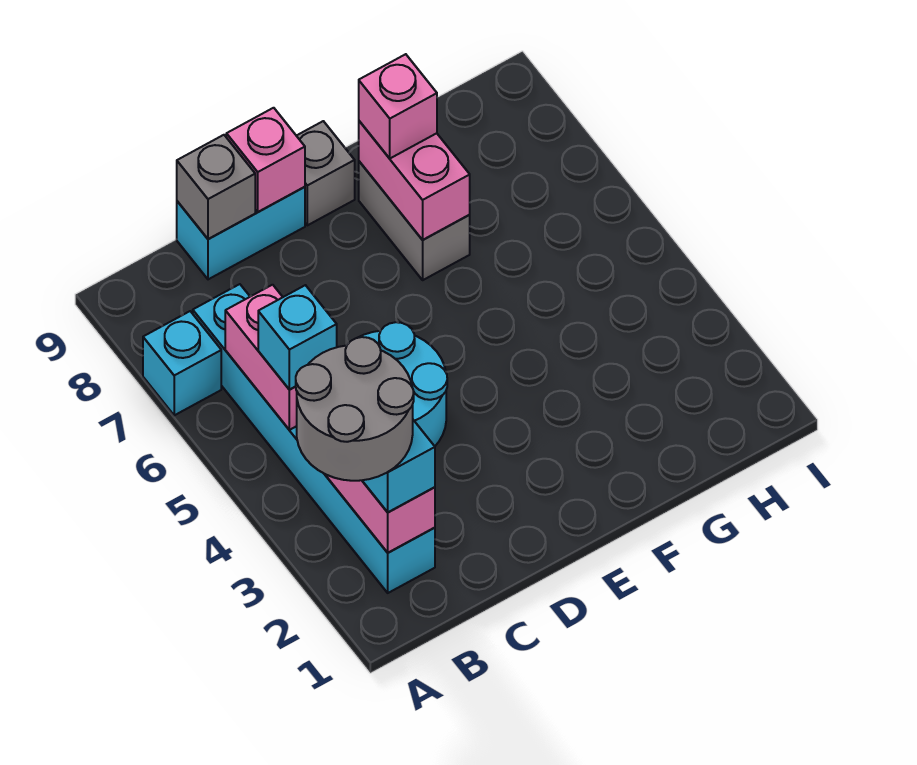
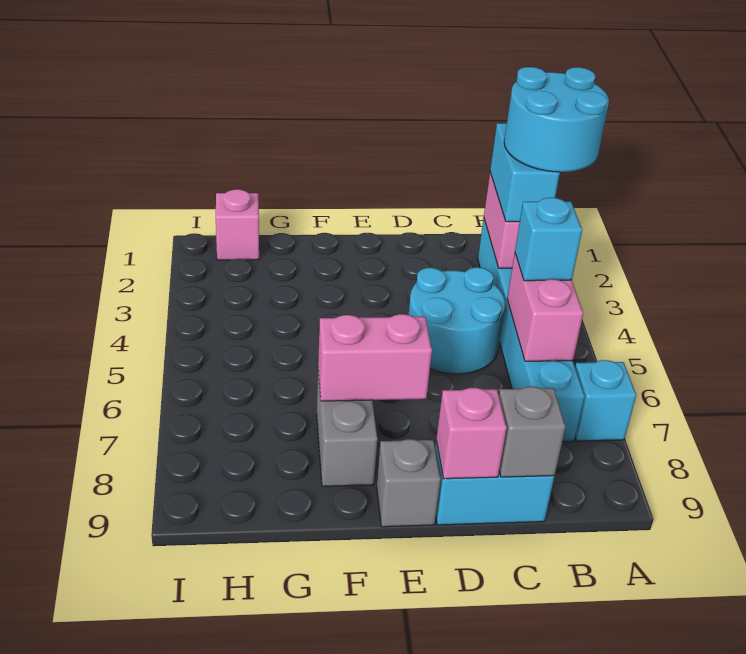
grey 2x2 round brick [296,337,414,481] -> cyan 2x2 round brick [504,67,609,172]
pink 1x2 brick [359,121,470,240] -> pink 1x2 brick turned to [318,314,432,401]
pink 1x1 brick [359,54,437,158] -> pink 1x1 brick moved to [216,189,259,260]

